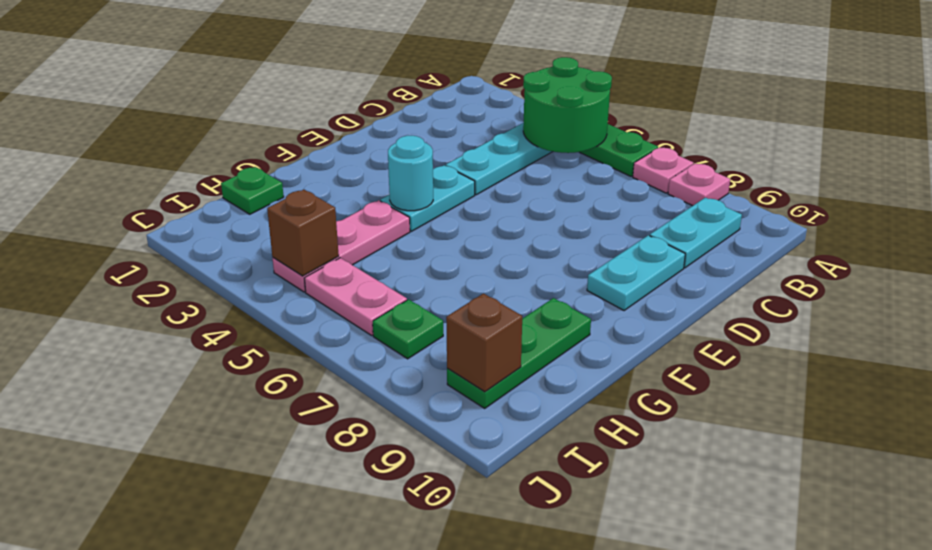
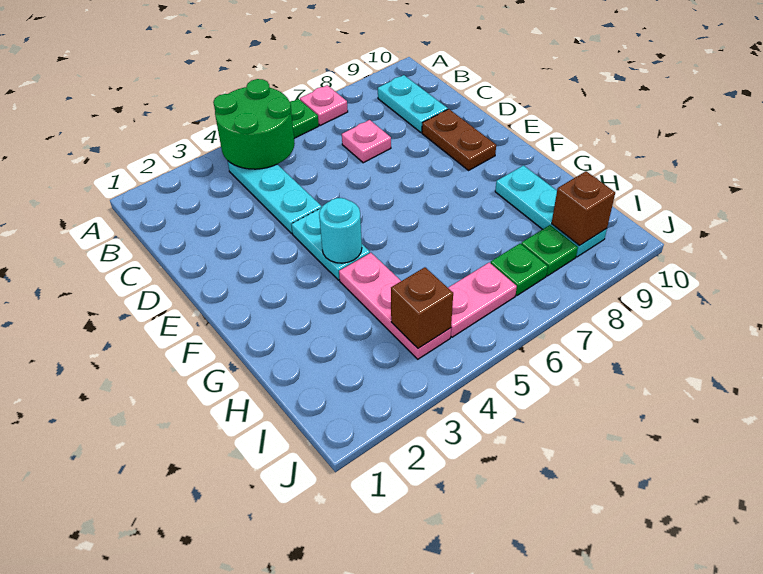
pink 1x1 plate [668,163,730,206] -> pink 1x1 plate moved to [342,120,391,163]
cyan 1x2 plate [587,235,685,311] -> brown 1x2 plate [422,109,496,170]
green 1x3 plate [447,298,591,408] -> cyan 1x3 plate [495,166,607,257]
green 1x1 plate [221,167,284,214] -> green 1x1 plate moved to [521,225,578,276]

